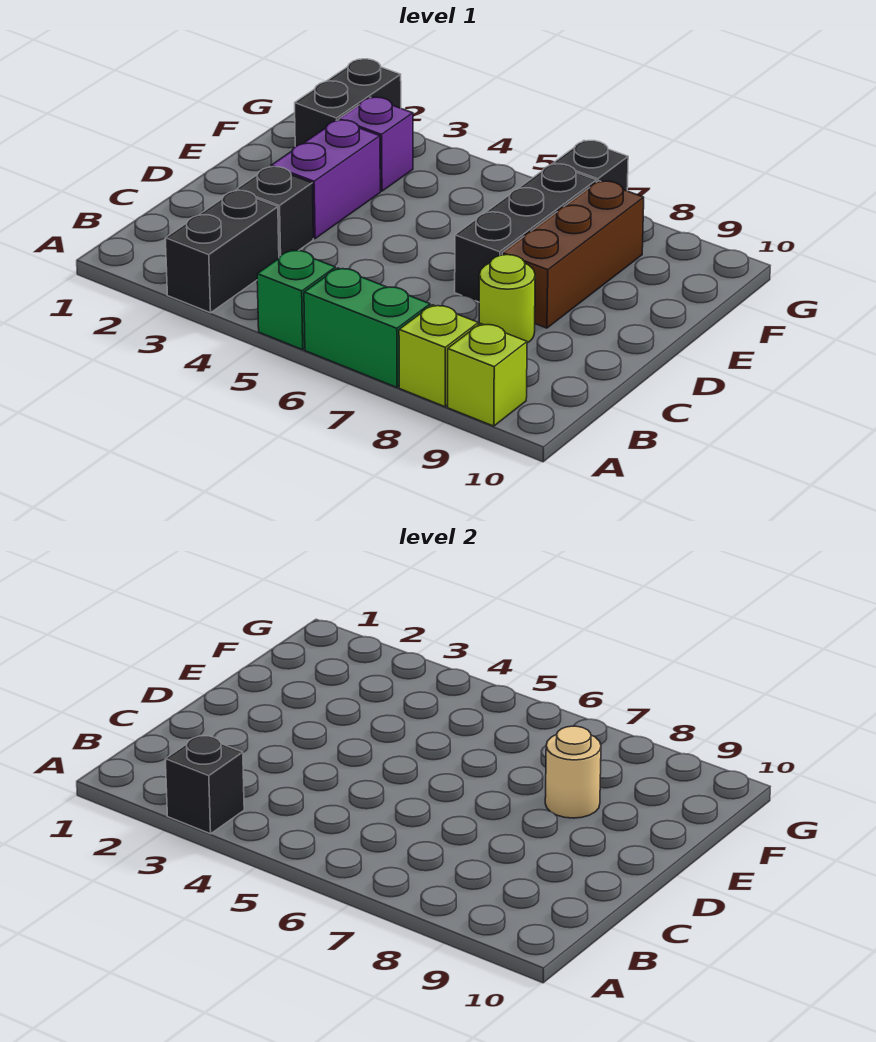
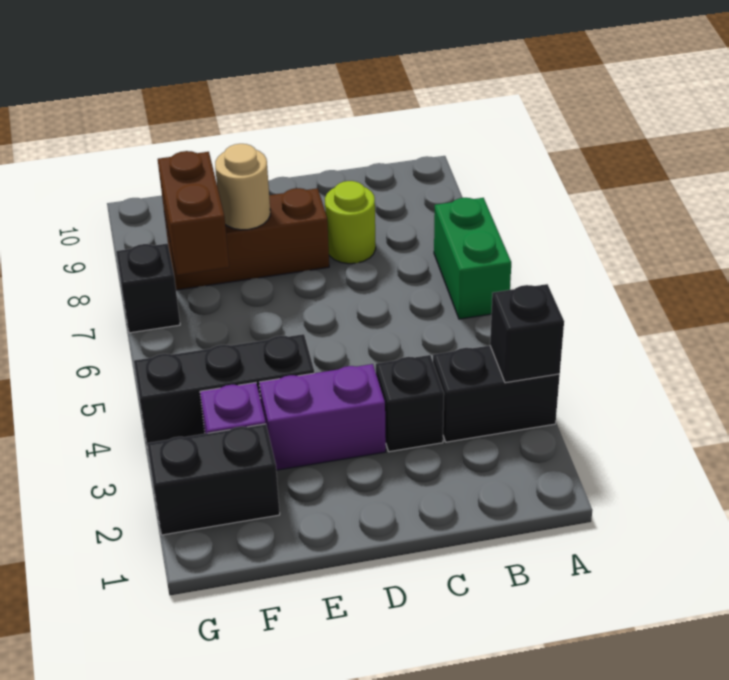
green 1x1 brick [257,250,335,350] -> none
lime 1x1 brick [399,305,478,407] -> none
lime 1x1 brick [448,324,527,426] -> none
black 1x3 brick [455,164,597,302] -> black 1x3 brick moved to [134,334,314,448]
none -> brown 1x2 brick [158,151,229,275]

